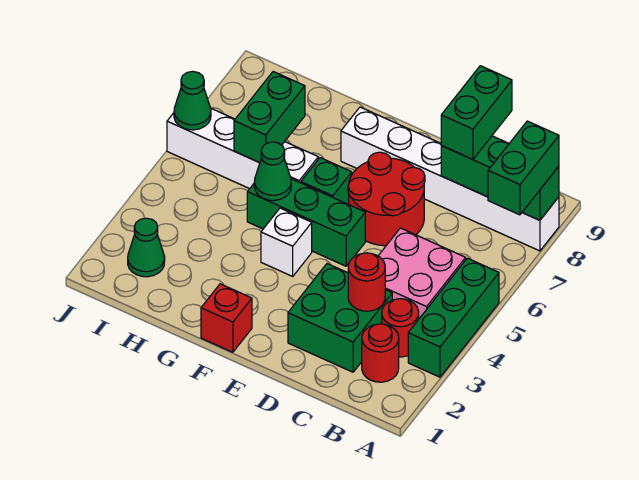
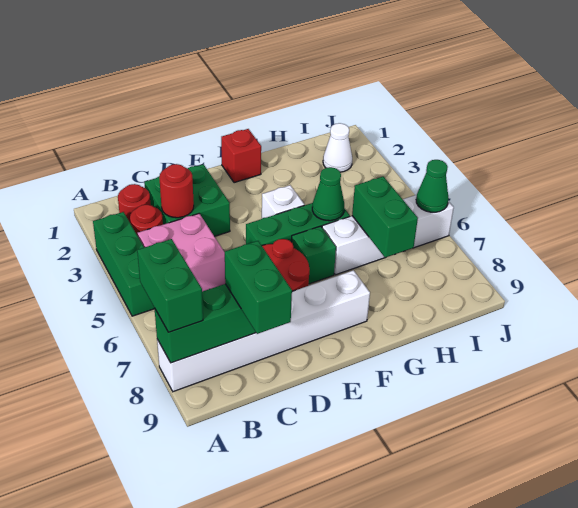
green 1x1 cone [128,218,165,277] -> white 1x1 cone [323,123,352,172]

